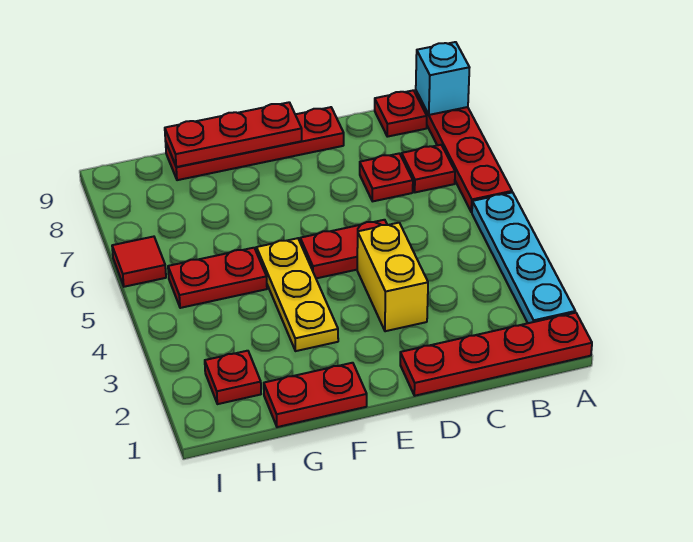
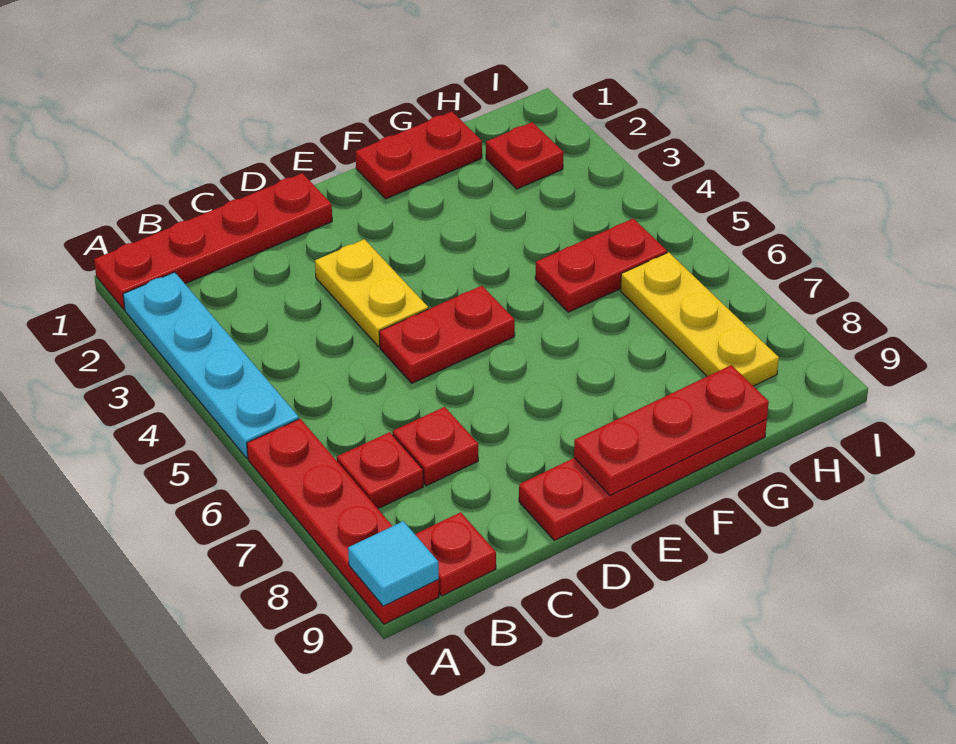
cyan 1x1 brick [416,42,470,115] -> cyan 1x1 tile [348,521,439,606]
yellow 1x2 brick [357,223,428,331] -> yellow 1x2 plate [315,239,428,347]
yellow 1x3 plate [257,238,338,351] -> yellow 1x3 plate moved to [620,252,779,386]
red 1x1 tile [112,237,166,287] -> none

